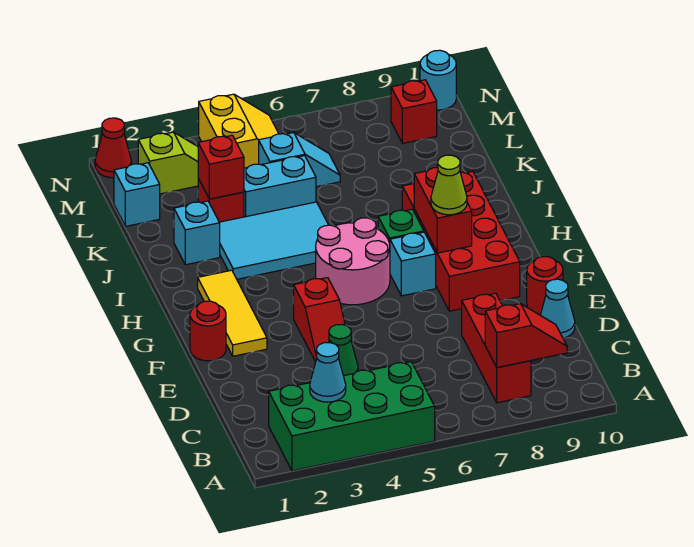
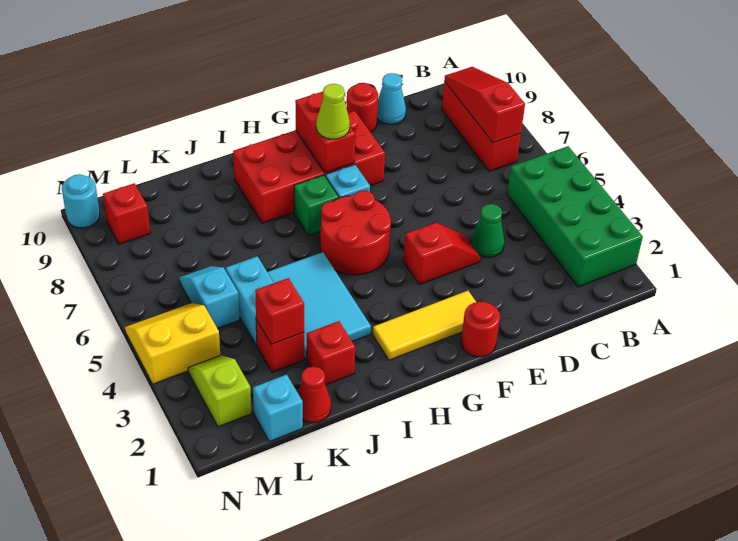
cyan 1x1 cone [310,343,346,402] -> none
red 1x3 brick [462,293,531,403] -> red 1x3 brick turned to [442,82,521,171]
red 1x2 slope [485,304,567,368] -> red 1x3 slope [444,67,525,143]
pink 2x2 round brick [316,218,390,305] -> red 2x2 round brick [321,190,391,275]
red 1x2 brick [414,168,472,253] -> red 1x2 brick turned to [295,92,355,173]
cyan 1x1 brick [174,201,220,265] -> red 1x1 brick [307,321,355,385]
red 1x1 cone [95,118,131,178] -> red 1x1 cone moved to [298,366,331,423]

